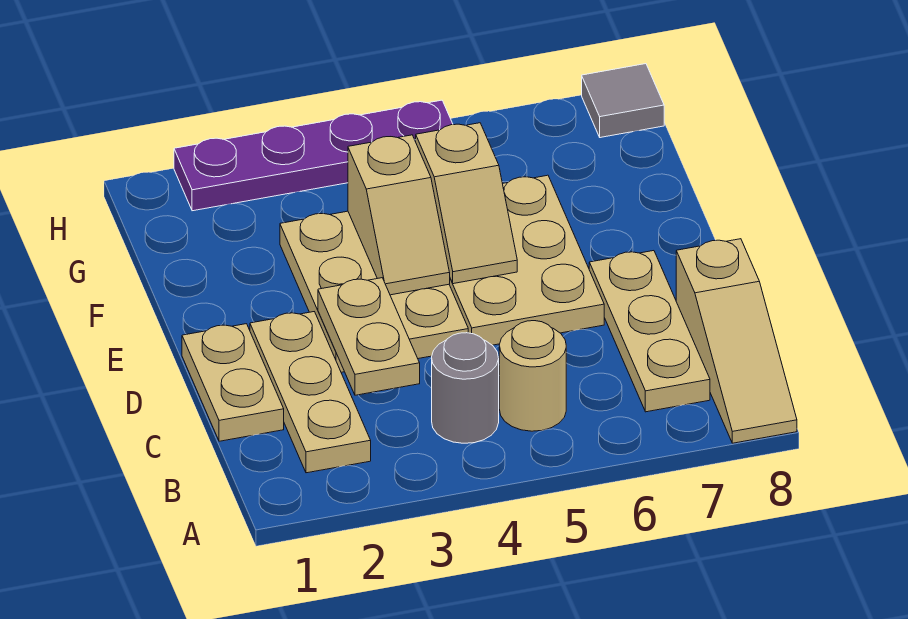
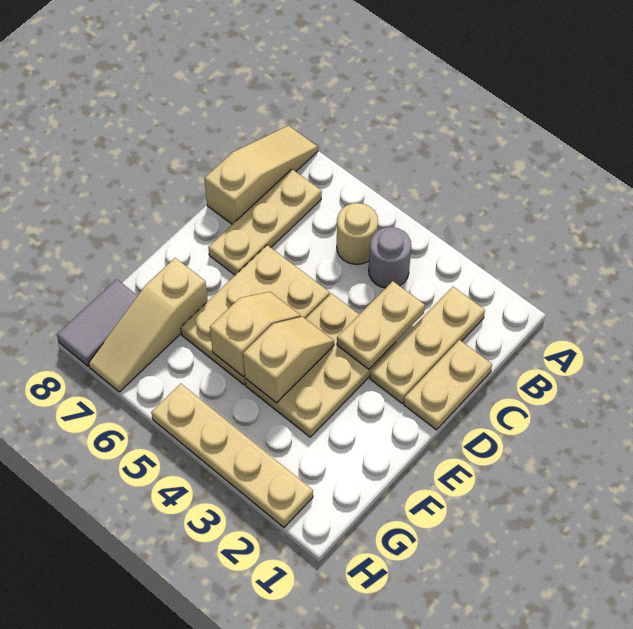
none -> tan 1x3 slope [89,258,208,392]
purple 1x4 plate [174,100,453,211] -> tan 1x4 plate [151,384,313,527]
grey 1x1 tile [582,64,664,138] -> grey 1x2 tile [57,279,137,366]

